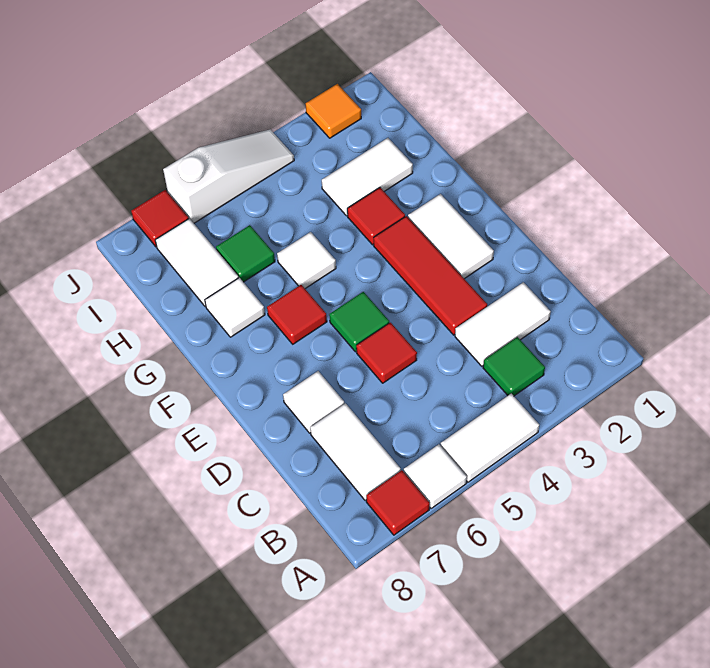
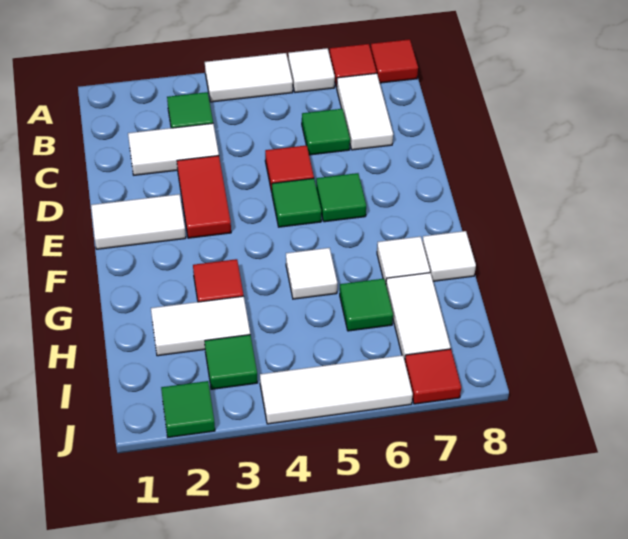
none -> green 1x1 tile [302,109,350,155]
red 1x3 tile [374,216,487,335] -> red 1x2 tile [177,156,231,238]
white 1x1 tile [283,371,344,433] -> white 1x1 tile moved to [422,231,476,281]
white 1x2 tile [408,194,494,279] -> white 1x2 tile turned to [91,194,186,249]
none -> green 1x1 tile [316,173,366,222]
red 1x1 tile [267,285,327,344] -> red 1x1 tile moved to [371,39,418,83]
none -> green 1x1 tile [205,335,257,389]
orange 1x1 tile [306,84,361,138] -> green 1x1 tile [161,381,215,437]
white 1x3 slope [163,130,294,223] -> white 1x3 tile [260,355,413,424]

